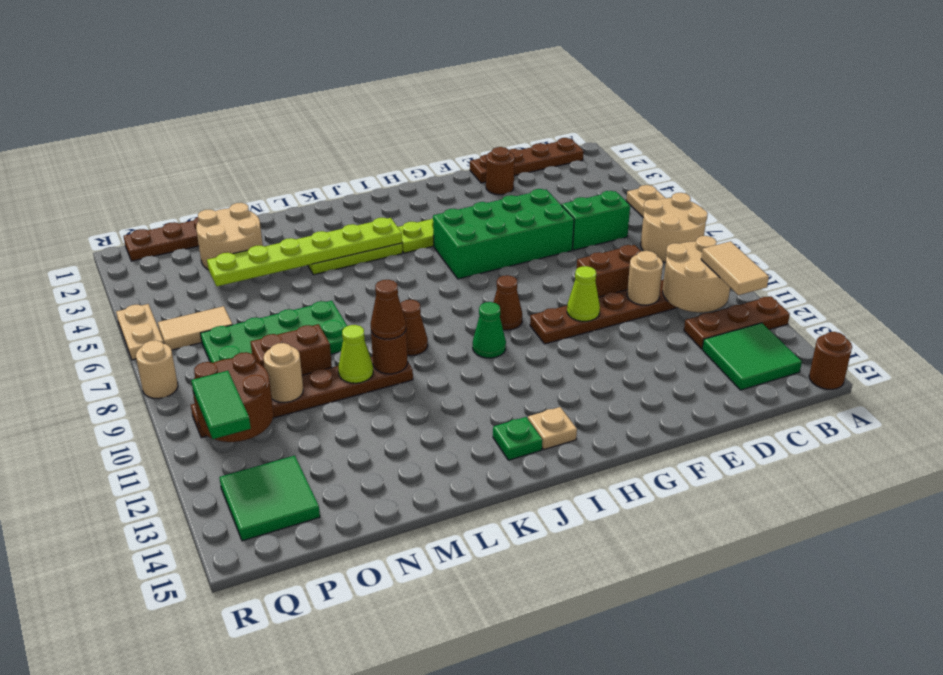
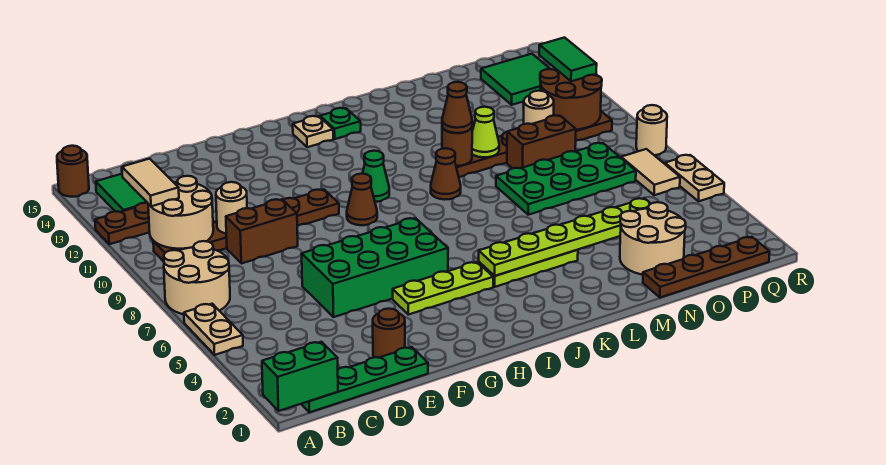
brown 1x4 plate [470,138,584,183] -> green 1x4 plate [302,347,428,412]
green 1x2 brick [562,191,630,250] -> green 1x2 brick moved to [262,342,338,411]
lime 1x1 cone [567,266,600,321] -> none
tan 1x2 tile [158,306,232,350] -> tan 1x2 tile turned to [621,149,680,195]

